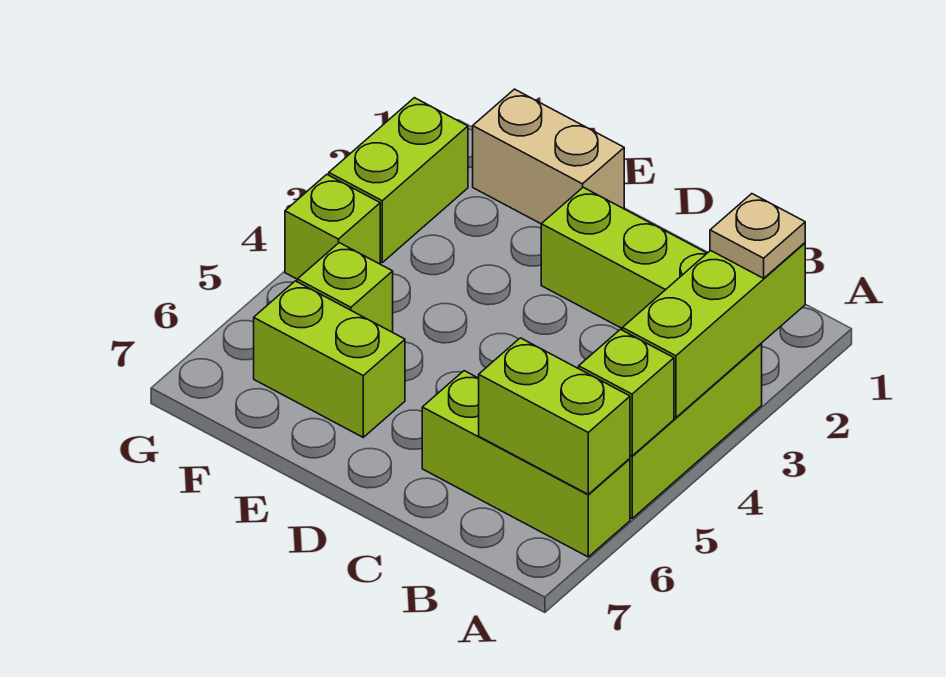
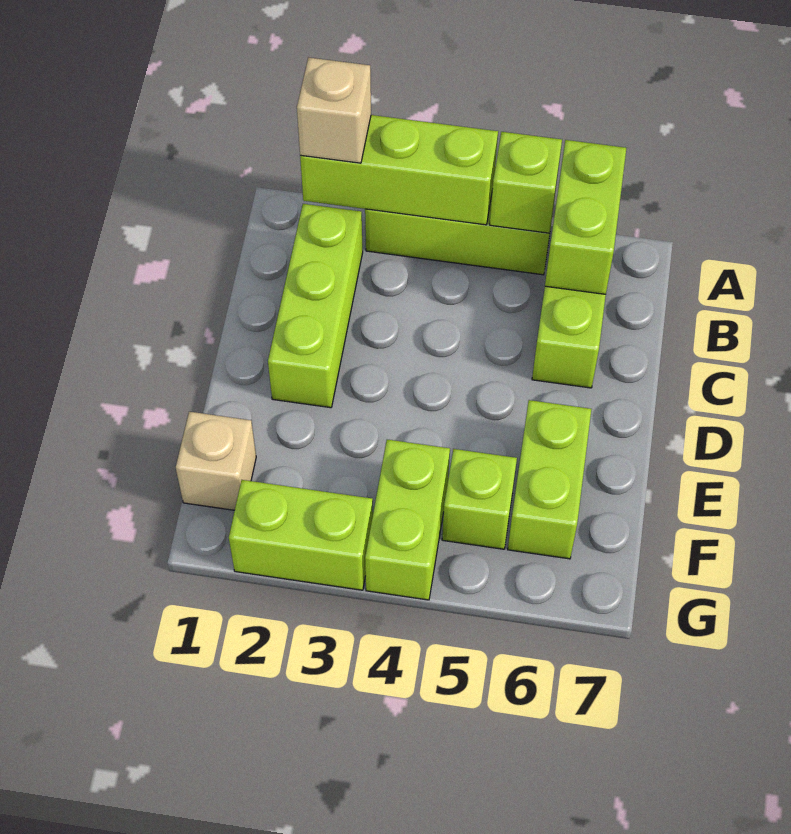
tan 1x1 plate [710,194,805,278] -> tan 1x1 brick [297,58,371,163]
tan 1x2 brick [473,89,624,224] -> tan 1x1 brick [176,412,256,510]
lime 1x1 brick [285,174,380,279] -> lime 1x2 brick [365,440,450,600]

